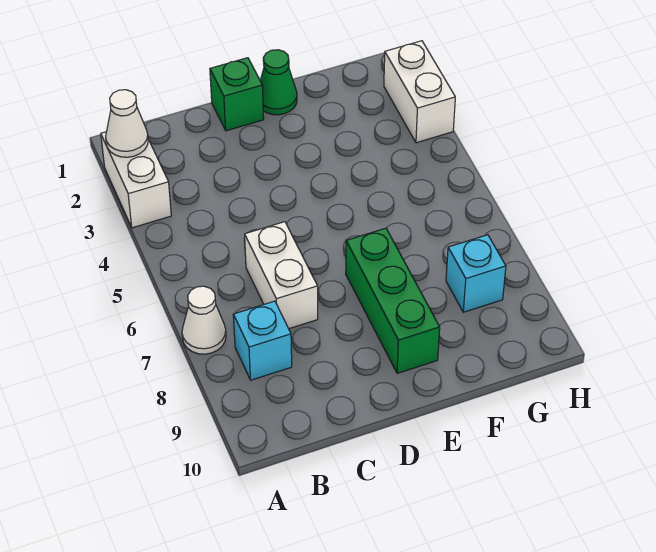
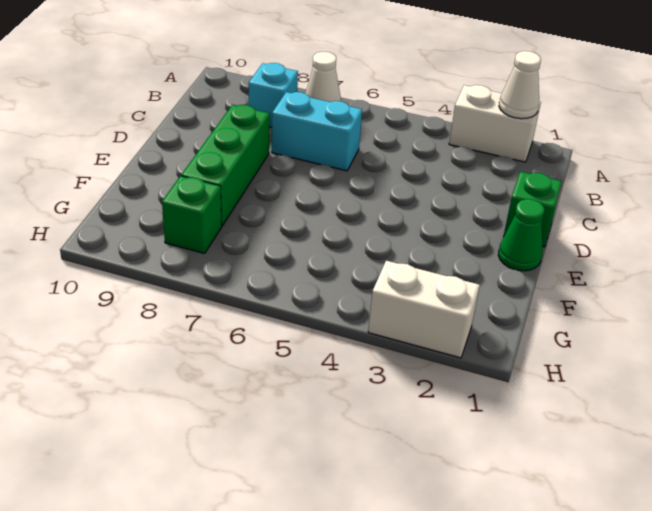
white 1x2 brick [244,222,318,329] -> cyan 1x2 brick [272,92,362,171]
green 1x3 brick [346,228,440,373] -> green 1x3 brick turned to [181,105,270,226]
cyan 1x1 brick [446,235,506,312] -> green 1x1 brick [162,176,222,253]

